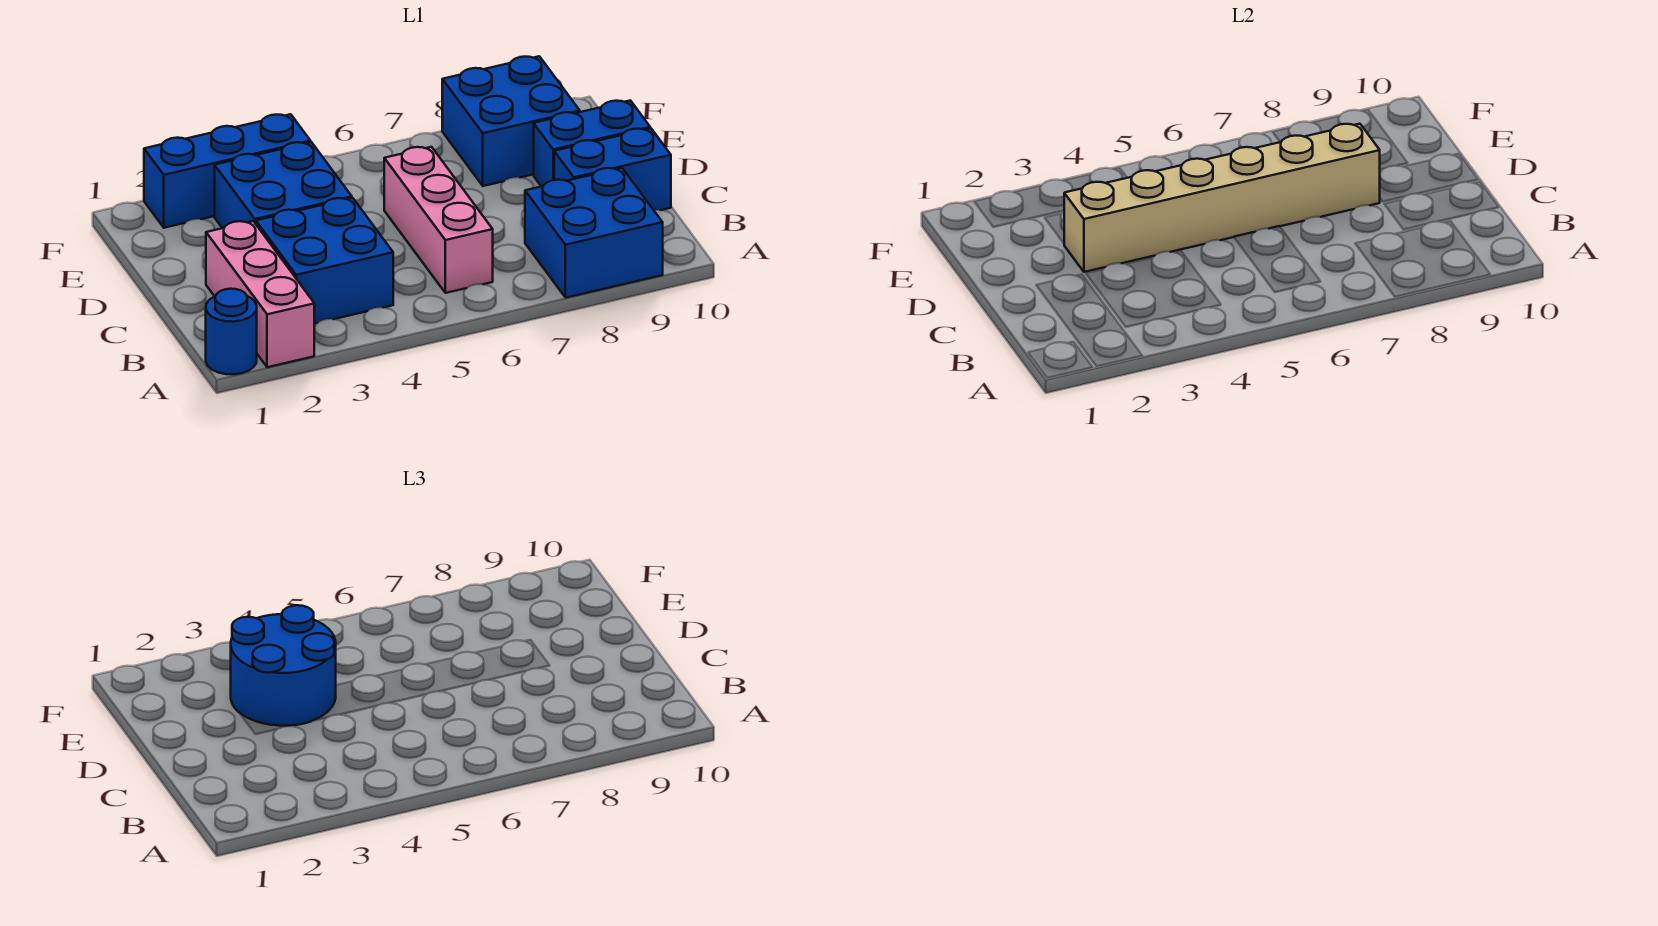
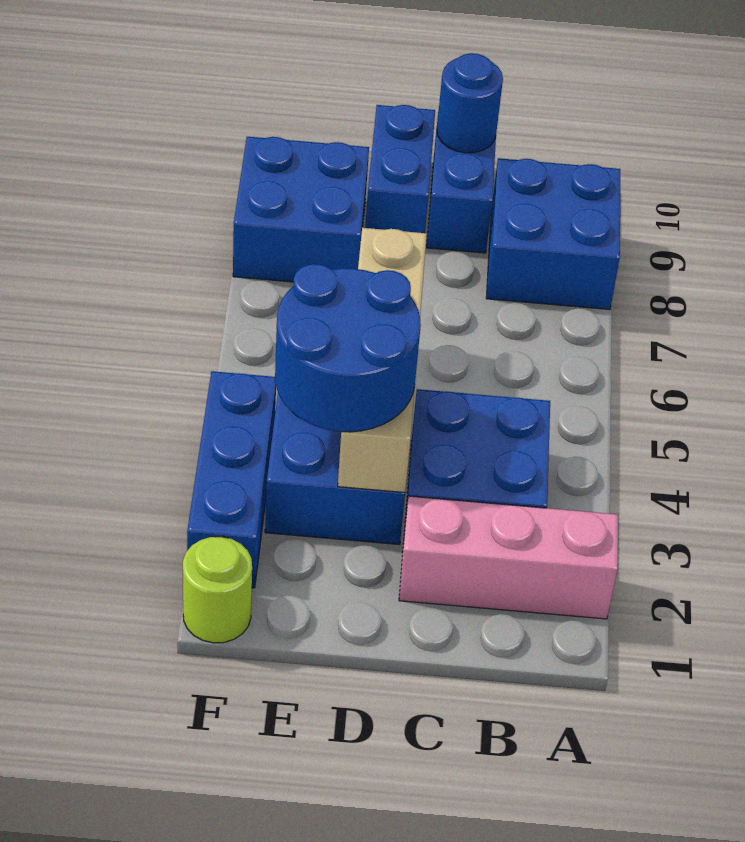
blue 1x1 round brick [206,289,257,374] -> blue 1x1 round brick moved to [437,53,503,153]
pink 1x3 brick [384,147,493,293] -> none
tan 1x6 brick [1064,124,1380,272] -> tan 1x4 brick [338,228,427,493]
none -> lime 1x1 round brick [183,537,252,643]

